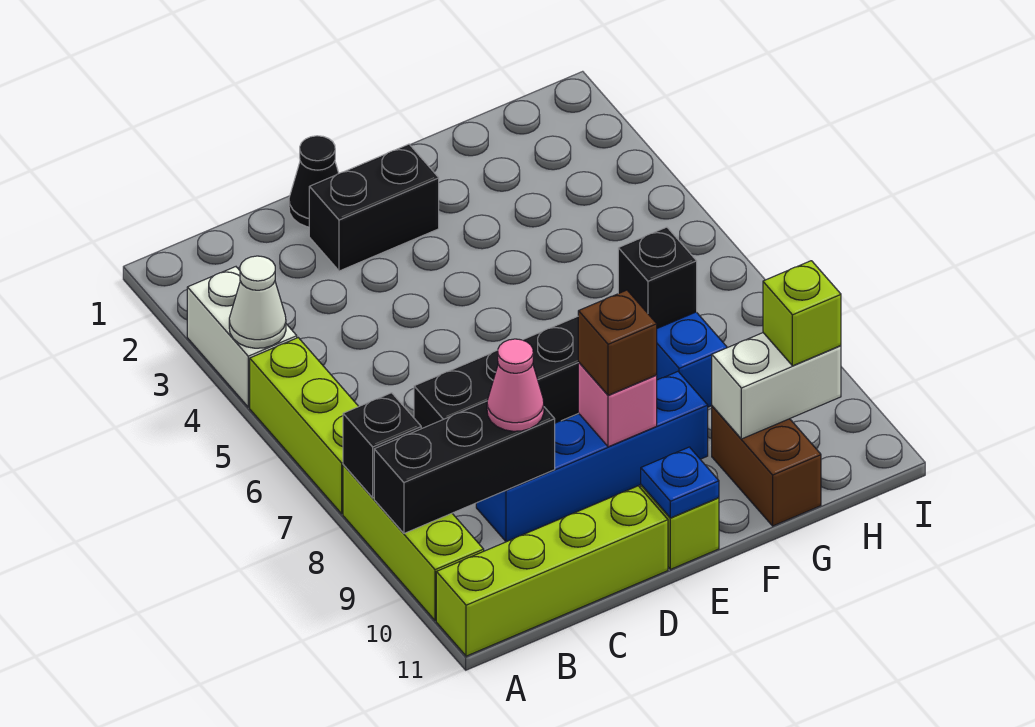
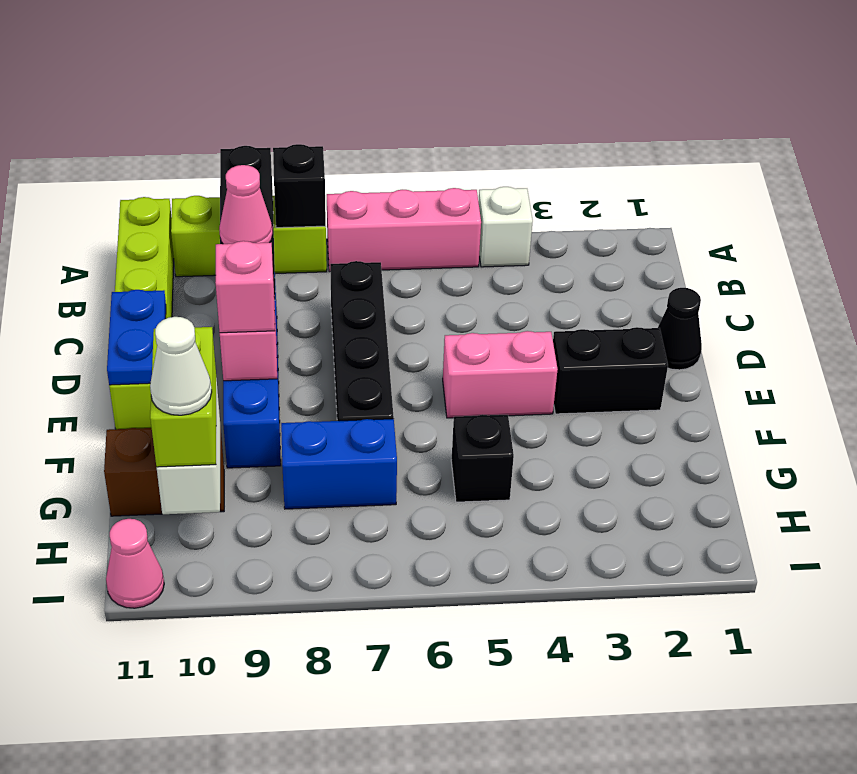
white 1x2 brick [187,267,297,407] -> white 1x1 brick [478,187,533,267]
white 1x1 cone [229,256,286,348] -> white 1x1 cone moved to [150,317,212,415]
lime 1x3 brick [250,338,359,514] -> pink 1x3 brick [327,188,481,272]
black 1x2 brick [309,144,439,271] -> black 1x2 brick turned to [553,327,668,414]
none -> pink 1x2 brick [443,331,558,418]
brown 1x1 brick [578,290,657,395] -> pink 1x1 brick [215,241,275,333]
blue 1x1 plate [641,447,719,518] -> blue 1x2 plate [107,290,166,385]
black 1x1 brick [618,227,697,328] -> black 1x1 brick moved to [451,415,514,502]
lime 1x1 brick [763,261,841,366] -> lime 1x2 brick [150,327,216,467]
none -> pink 1x1 cone [106,519,164,608]

